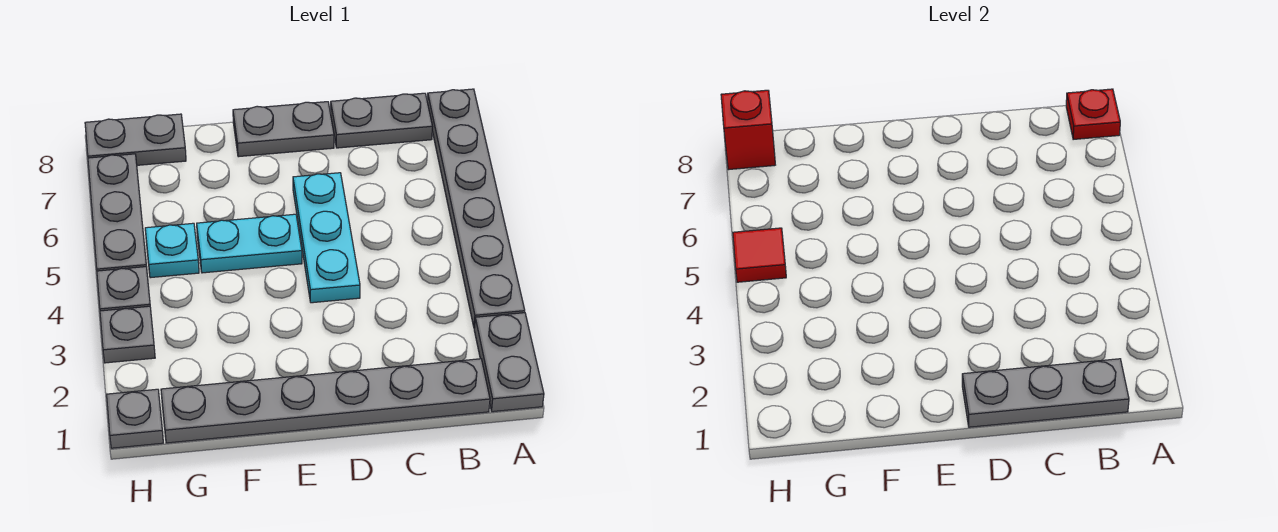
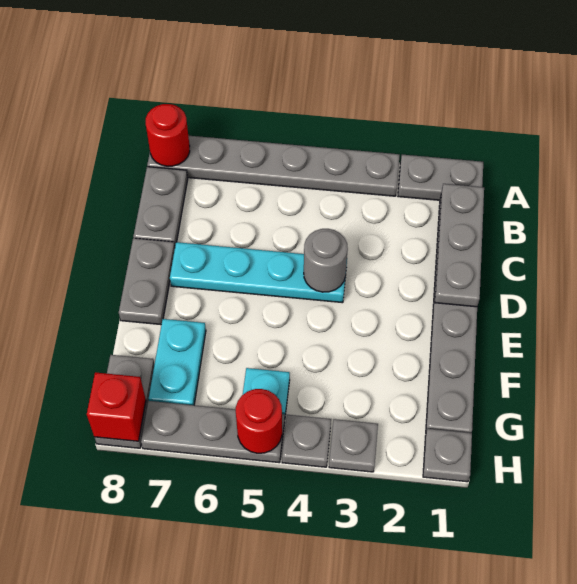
red 1x1 plate [1066,89,1120,140] -> red 1x1 round brick [146,104,190,166]
cyan 1x3 plate [293,173,360,303] -> cyan 1x4 plate [170,242,347,303]
none -> grey 1x1 round brick [304,229,348,292]
cyan 1x2 plate [197,214,302,273] -> cyan 1x2 plate moved to [149,319,206,405]
red 1x1 tile [733,228,786,282] -> red 1x1 round brick [236,389,282,453]

